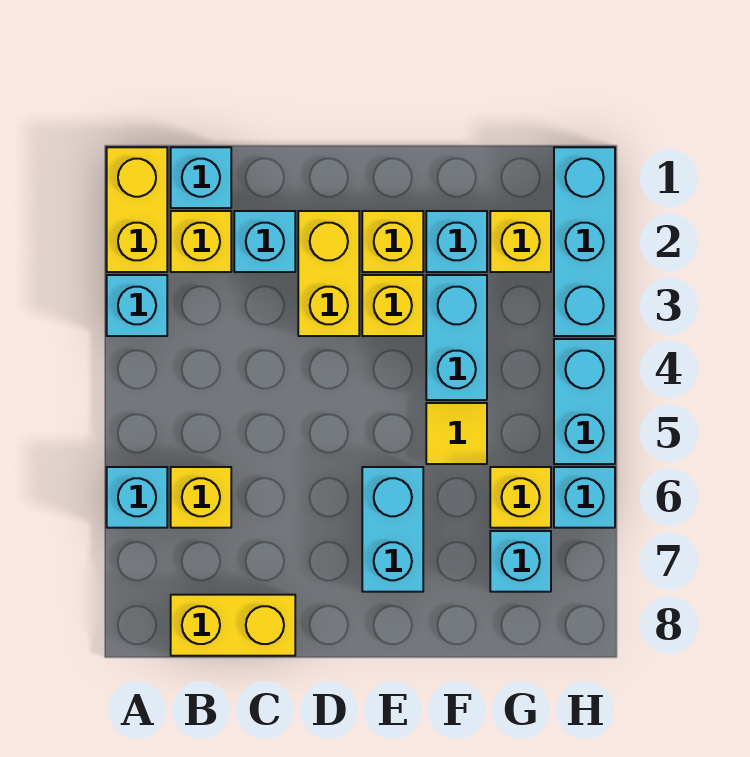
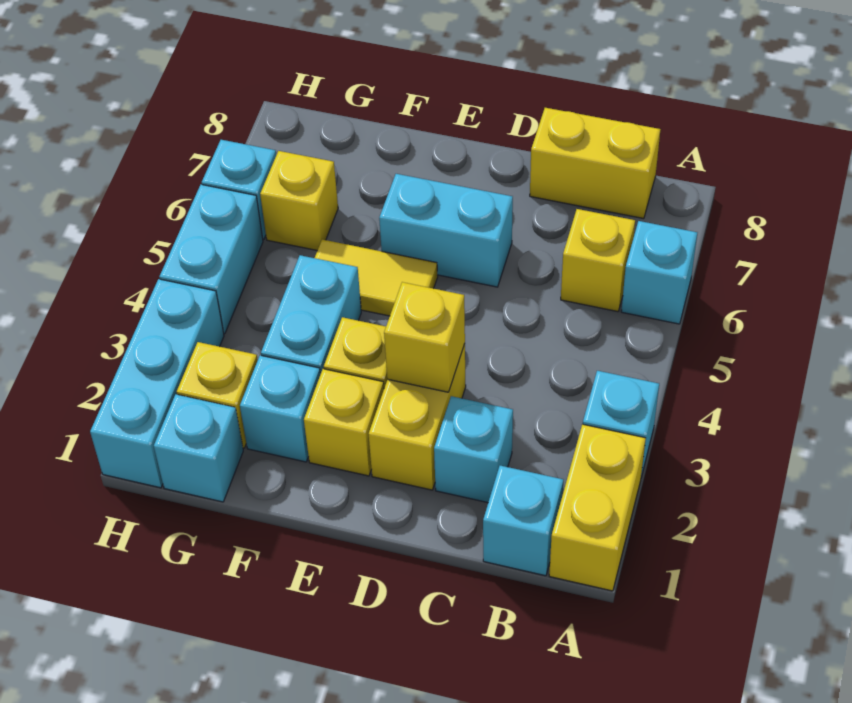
yellow 1x1 brick [171,211,231,272] -> yellow 1x1 brick moved to [384,282,465,392]
cyan 1x2 brick [362,467,423,592] -> cyan 1x2 brick turned to [379,174,513,287]
yellow 1x1 tile [426,403,487,464] -> yellow 1x2 tile [315,239,438,316]
cyan 1x1 brick [490,531,551,592] -> cyan 1x1 brick moved to [154,394,243,502]

